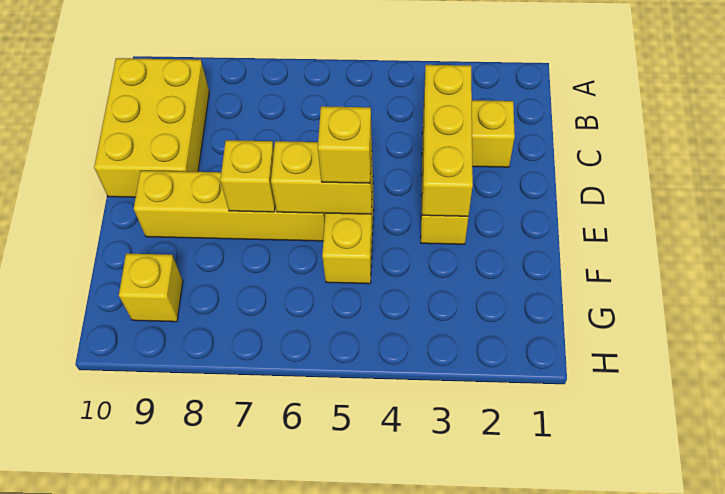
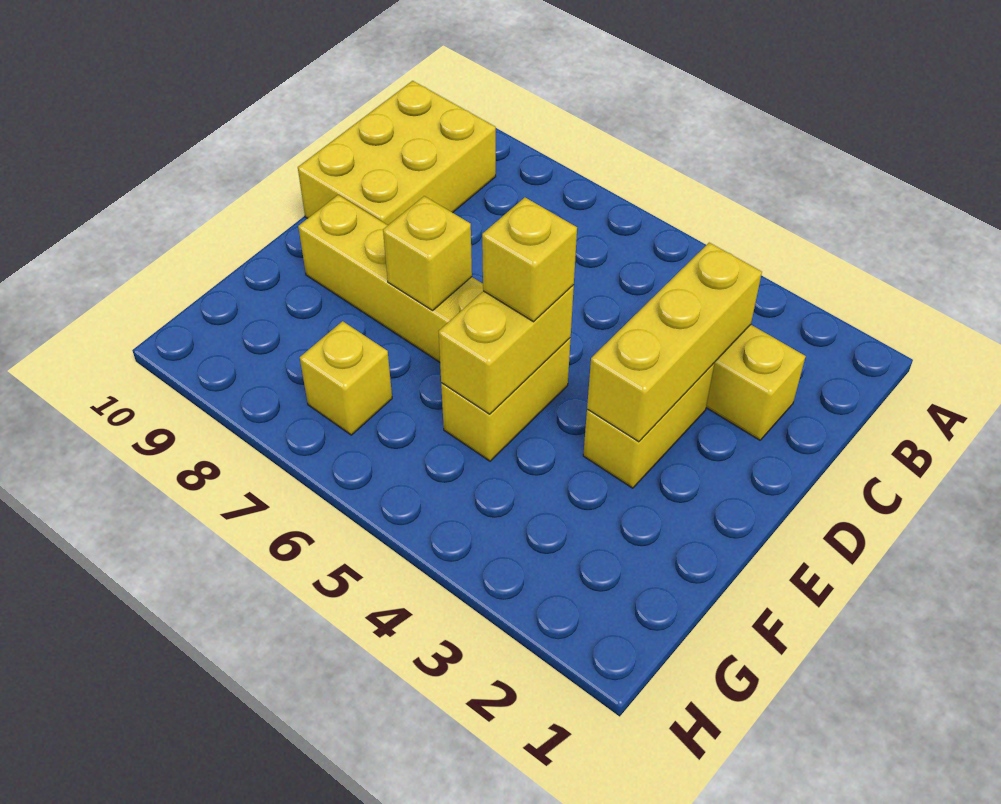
yellow 1x2 brick [271,141,373,214] -> yellow 1x2 brick turned to [439,285,574,414]
yellow 1x1 brick [119,253,183,322] -> yellow 1x1 brick moved to [300,321,392,435]

